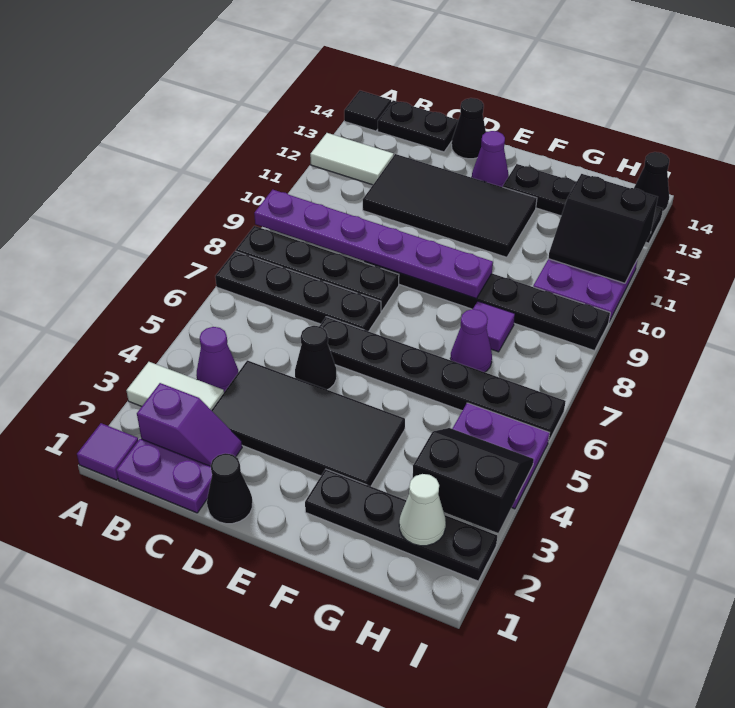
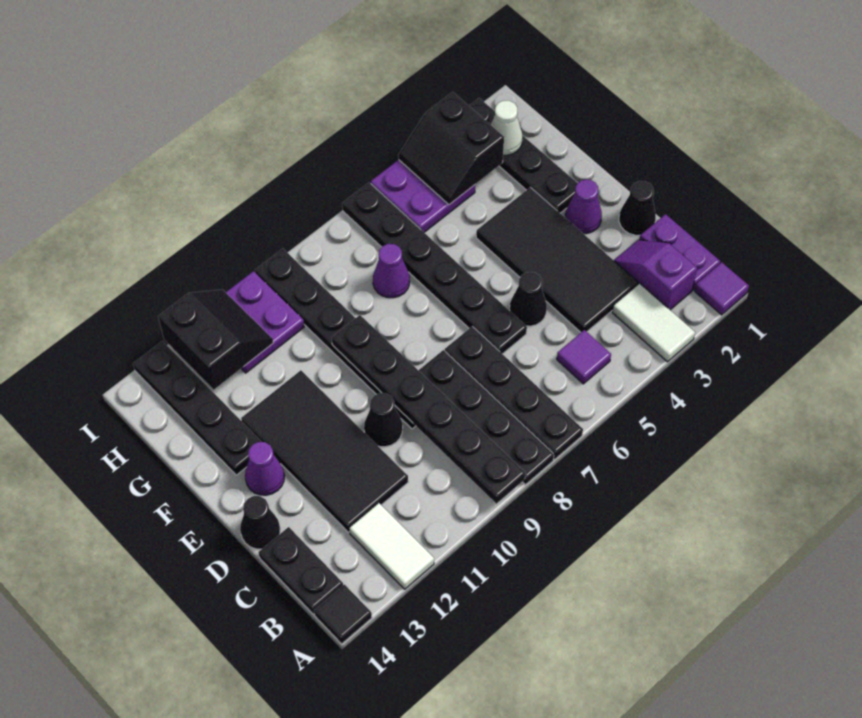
purple 1x6 plate [254,190,493,299] -> black 1x6 plate [332,315,525,504]
purple 1x1 cone [196,327,238,392] -> purple 1x1 cone moved to [565,180,602,234]
purple 1x1 tile [473,301,515,352] -> purple 1x1 tile moved to [557,330,611,384]
black 1x1 cone [634,152,669,211] -> black 1x1 cone moved to [364,393,403,447]

